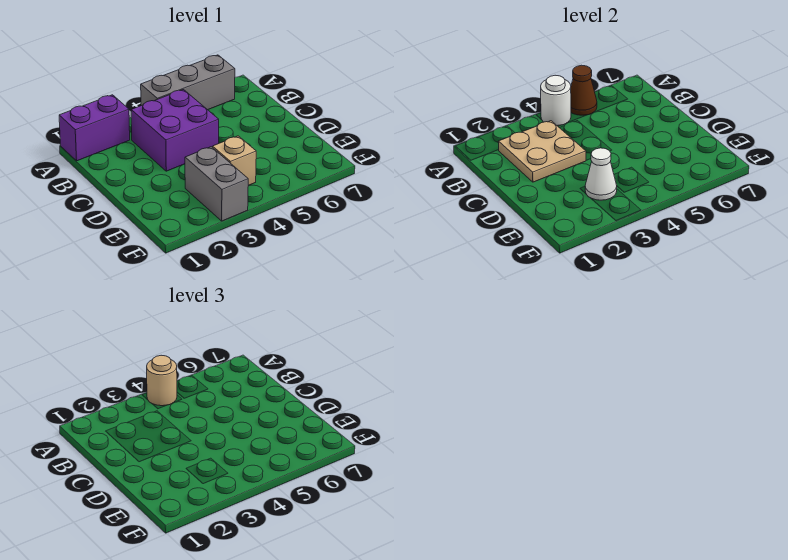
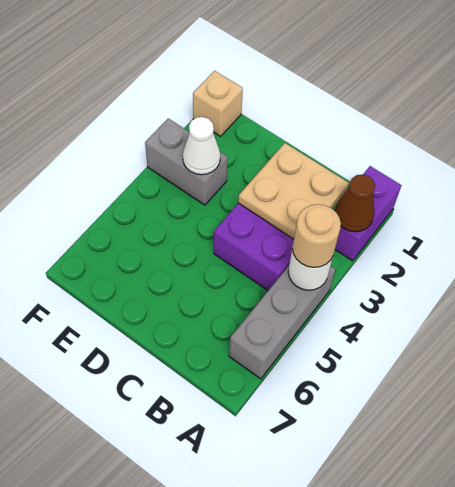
brown 1x1 cone [571,65,597,115] -> brown 1x1 cone moved to [335,174,375,232]
tan 1x1 brick [212,136,256,185] -> tan 1x1 brick moved to [193,71,243,136]

